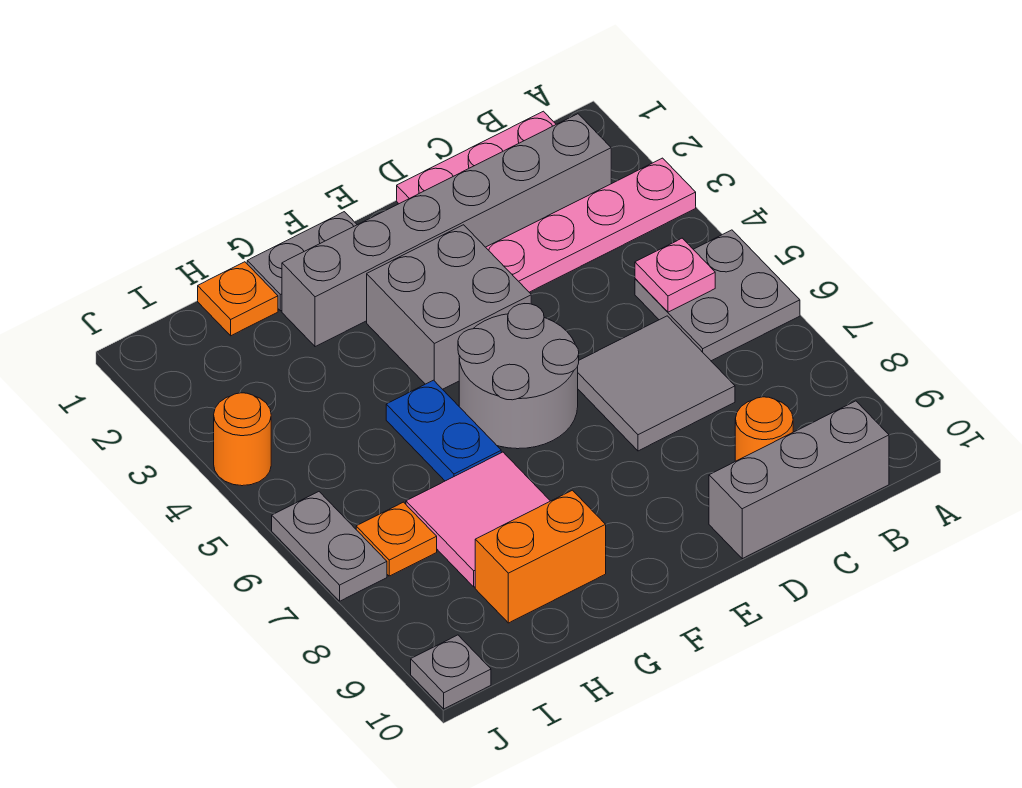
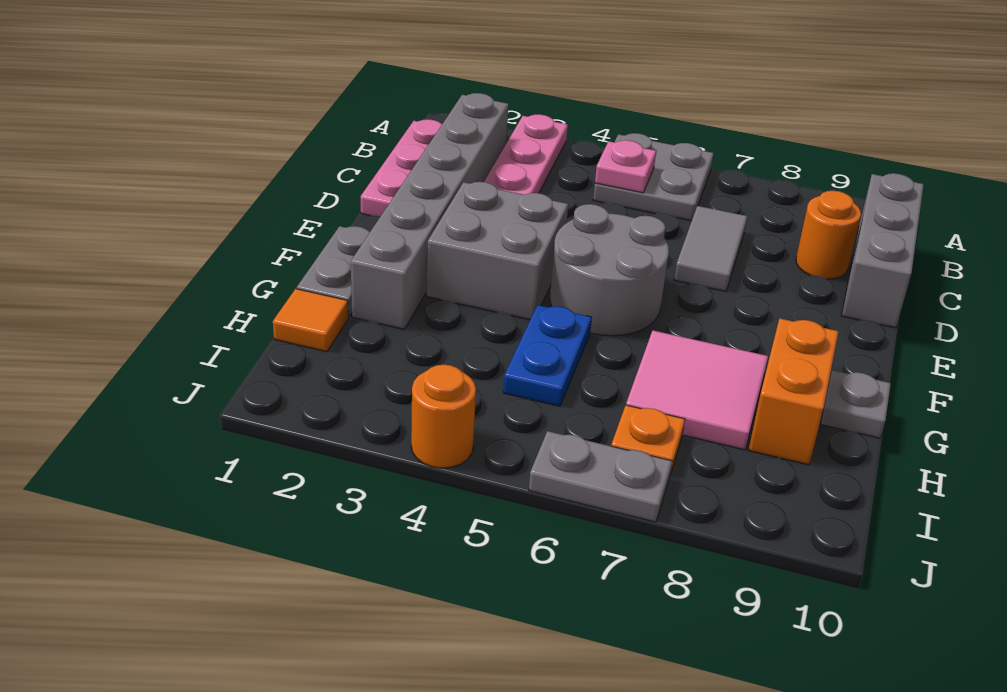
grey 2x2 tile [578,316,735,451] -> grey 1x2 tile [674,206,747,291]
blue 1x2 plate [386,380,501,481] -> blue 1x2 plate turned to [503,305,592,406]
orange 1x1 plate [198,262,278,336] -> orange 1x1 tile [273,289,348,352]
grey 1x1 plate [411,635,491,709] -> grey 1x1 plate moved to [821,370,891,438]

